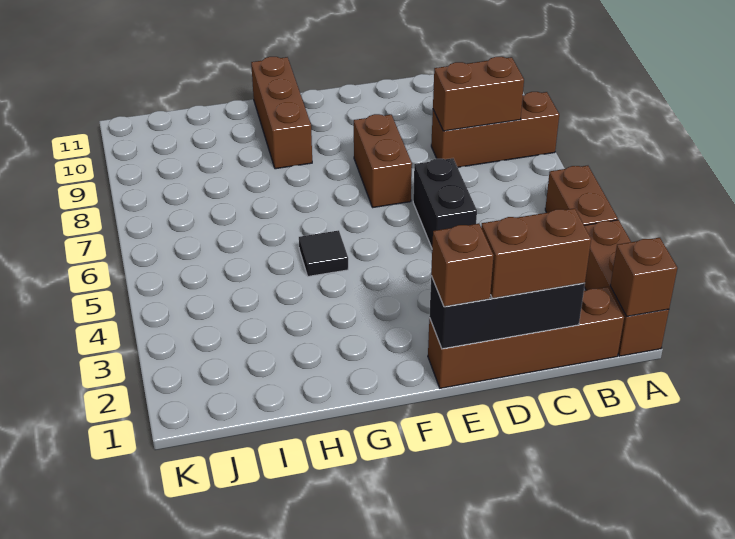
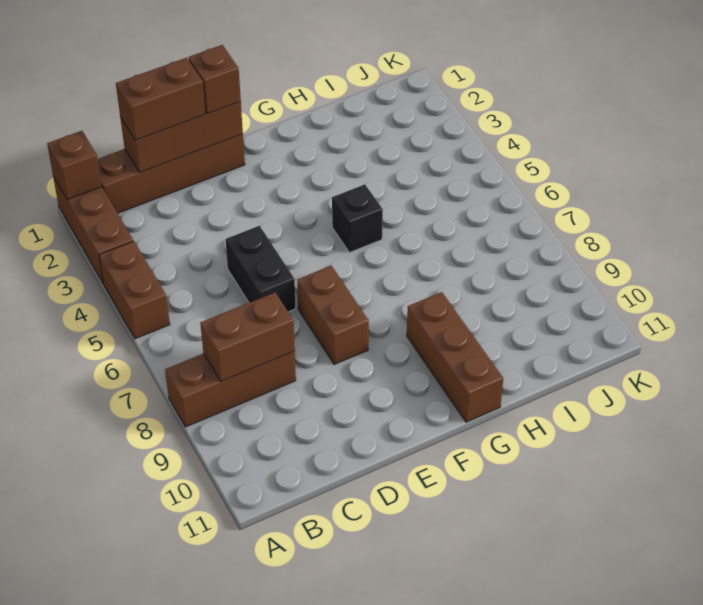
black 1x3 brick [429,276,585,349] -> brown 1x3 brick [120,102,243,172]
black 1x1 tile [299,230,348,276] -> black 1x1 brick [332,184,383,252]

